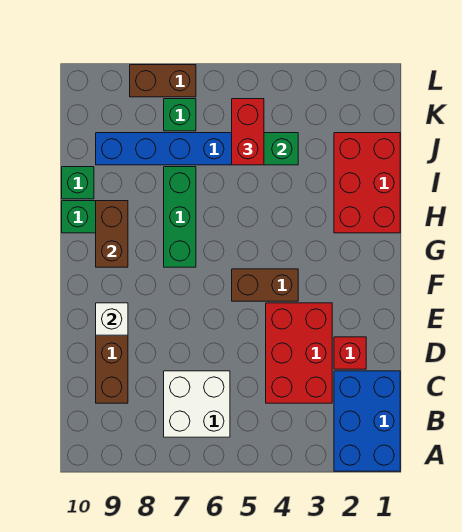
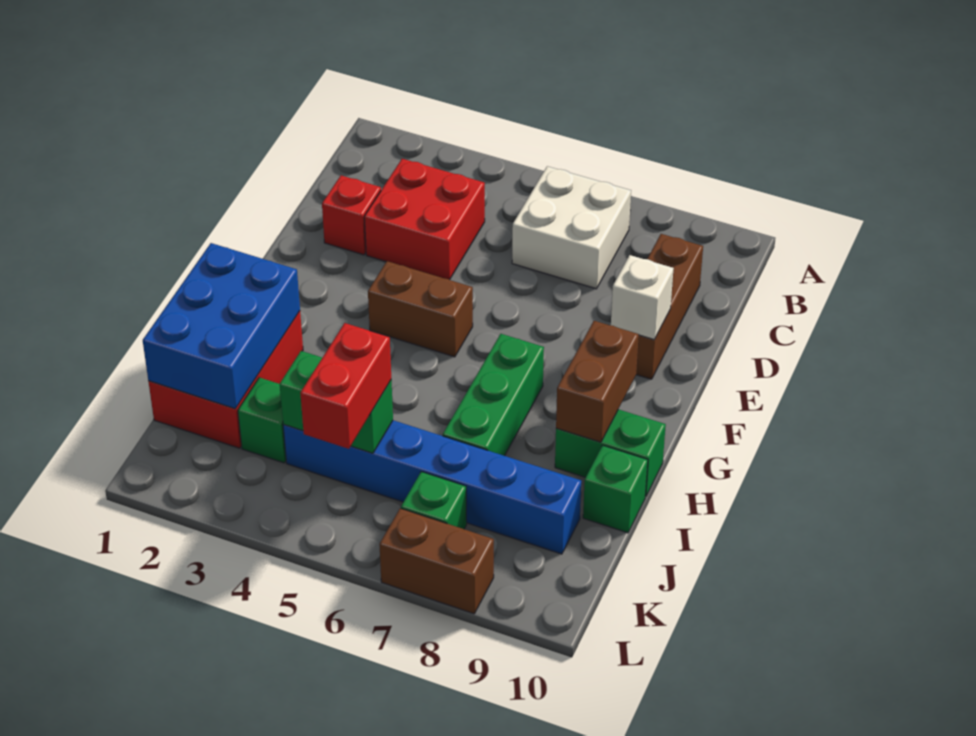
blue 2x3 brick [334,371,400,471] -> blue 2x3 brick moved to [143,243,300,409]
red 2x3 brick [266,303,332,403] -> red 2x2 brick [364,159,485,280]
none -> green 1x1 brick [238,378,286,463]

